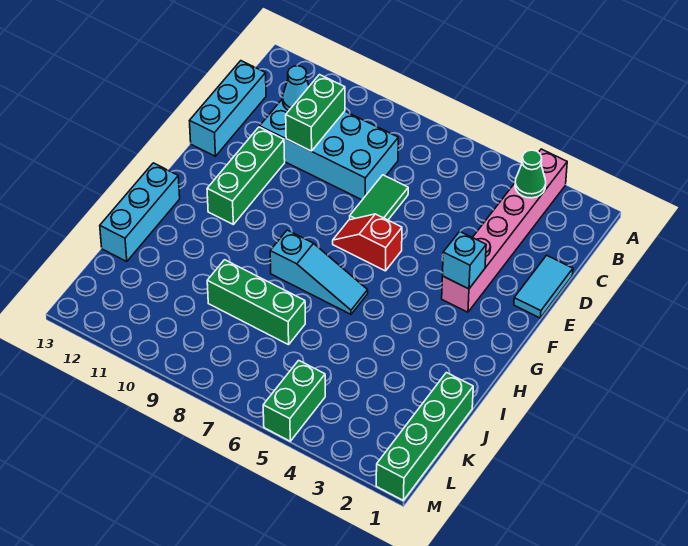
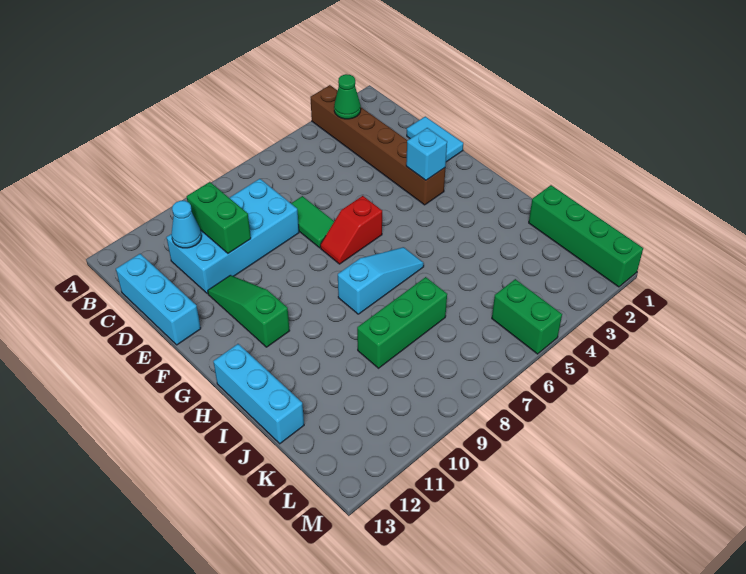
pink 1x6 brick [442,149,567,312] -> brown 1x6 brick [310,85,445,205]
green 1x3 brick [207,127,285,224] -> green 1x3 slope [208,275,290,347]

